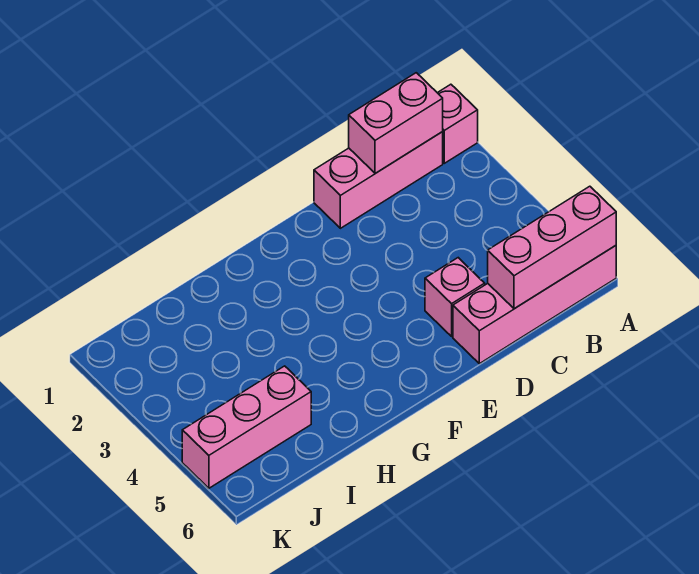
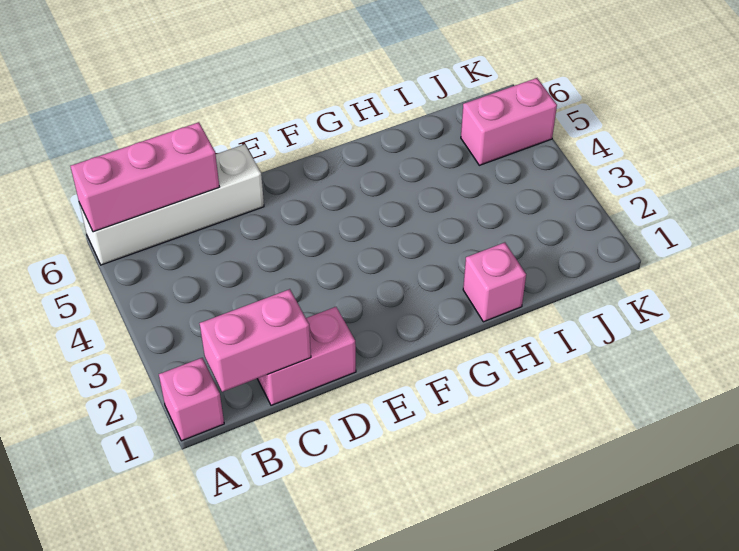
pink 1x4 brick [453,246,616,364] -> white 1x4 brick [79,144,264,265]
pink 1x3 brick [314,132,443,228] -> pink 1x2 brick [257,307,356,405]
pink 1x1 brick [425,258,485,336] -> pink 1x1 brick moved to [463,242,526,322]
pink 1x3 brick [182,366,311,488] -> pink 1x2 brick [461,78,557,165]

